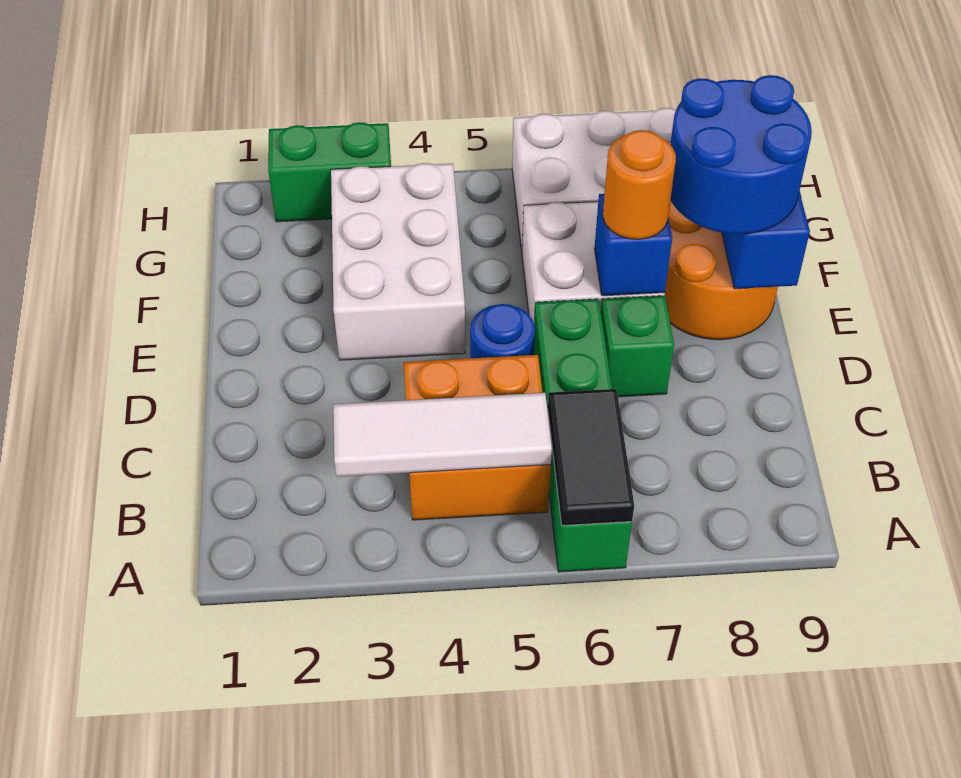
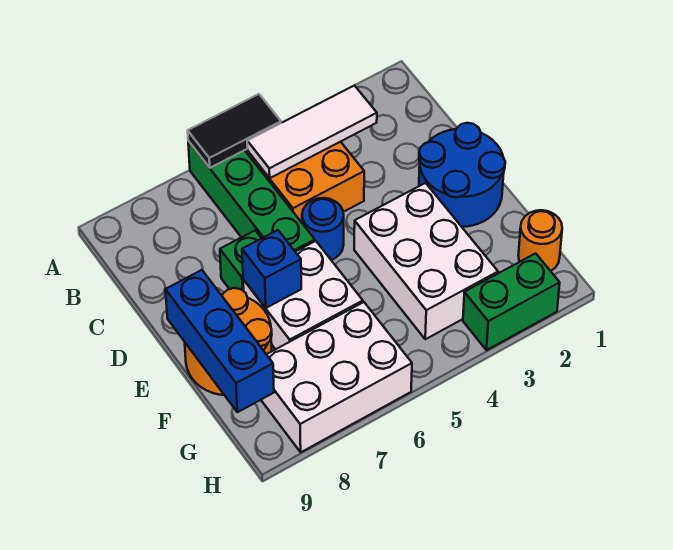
black 1x2 tile [548,389,634,526] -> black 1x2 tile turned to [188,94,281,168]
orange 1x1 round brick [603,130,676,239] -> orange 1x1 round brick moved to [518,210,562,271]
blue 2x2 round brick [670,75,812,234] -> blue 2x2 round brick moved to [419,123,505,227]

